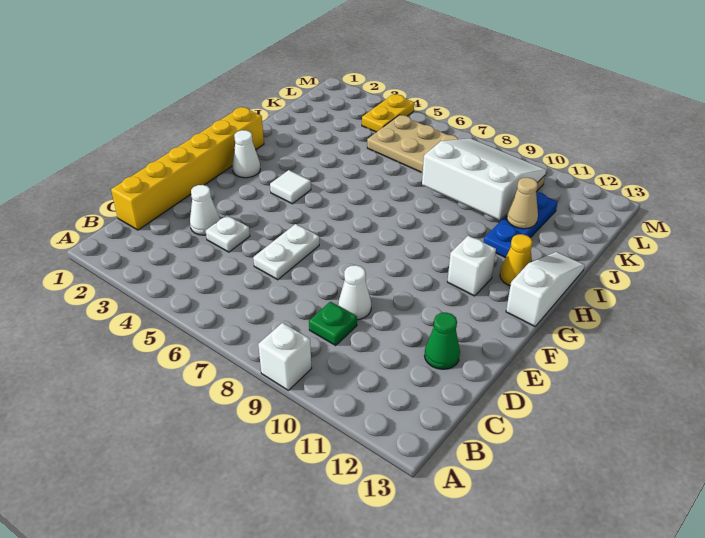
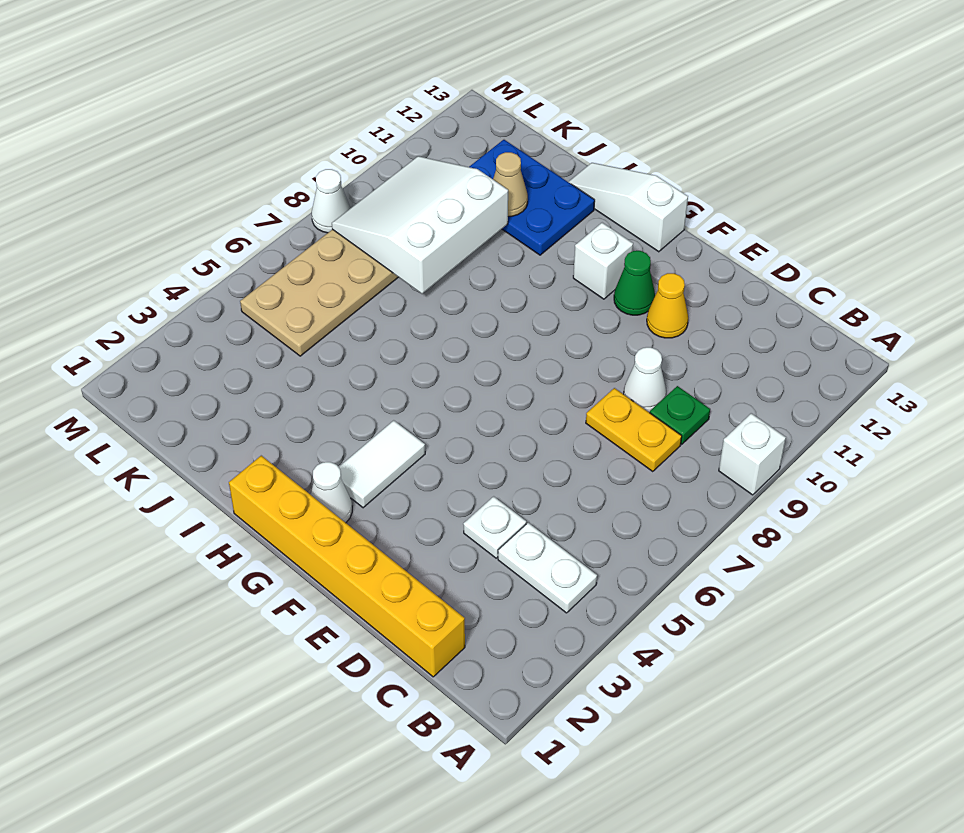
white 1x1 cone [190,185,220,235] -> white 1x1 cone moved to [312,169,350,233]
white 1x2 plate [253,224,319,280] -> white 1x2 plate moved to [498,523,597,613]
green 1x1 cone [425,313,460,369] -> green 1x1 cone moved to [614,251,655,315]
white 1x1 tile [270,170,311,204] -> white 1x2 tile [339,420,425,508]
yellow 1x1 cone [500,234,532,286] -> yellow 1x1 cone moved to [647,273,688,338]
blue 1x3 plate [483,192,558,258] -> blue 2x3 plate [469,140,595,255]
yellow 1x2 plate [362,94,414,132] -> yellow 1x2 plate moved to [586,388,682,472]

